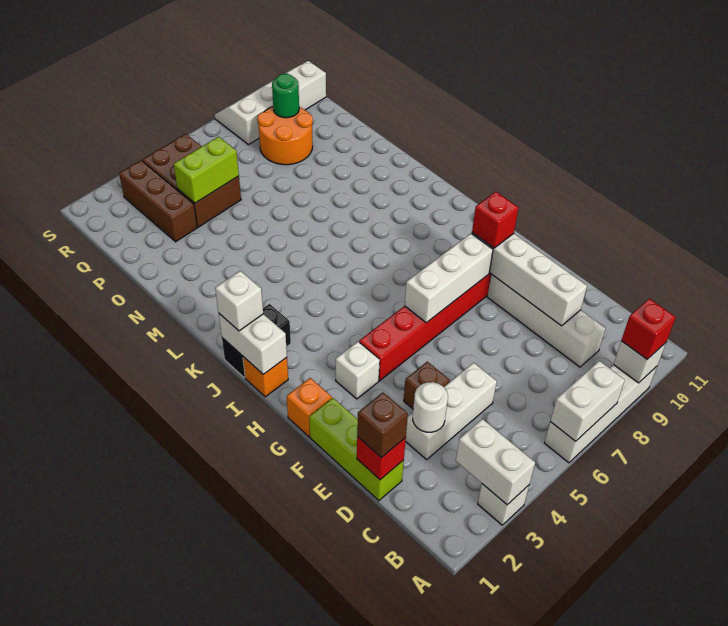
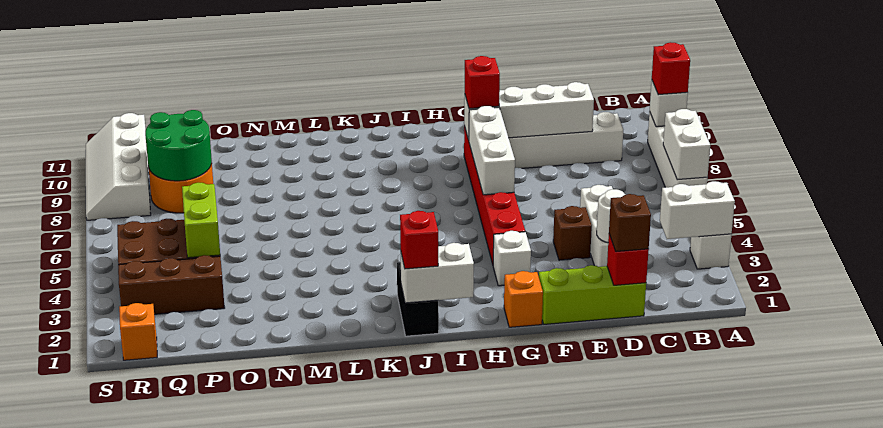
orange 1x1 brick [243,357,288,397] -> orange 1x1 brick moved to [119,303,157,360]
white 1x1 brick [215,271,263,331] -> red 1x1 brick [400,211,438,269]
green 1x1 round brick [272,74,299,118] -> green 2x2 round brick [145,110,212,181]

